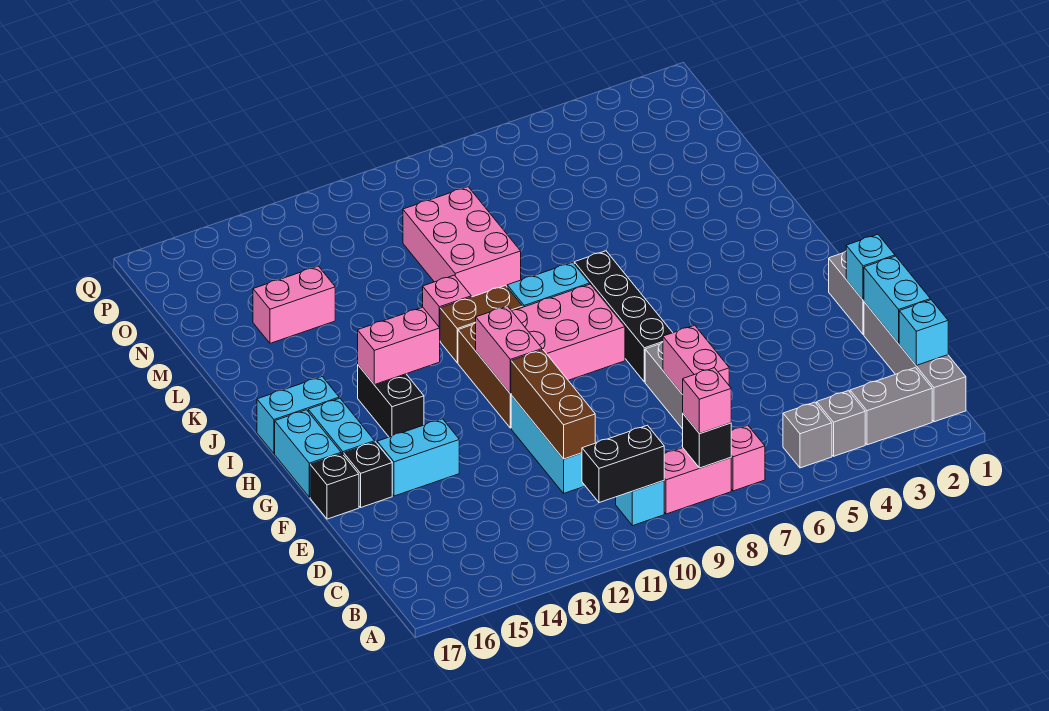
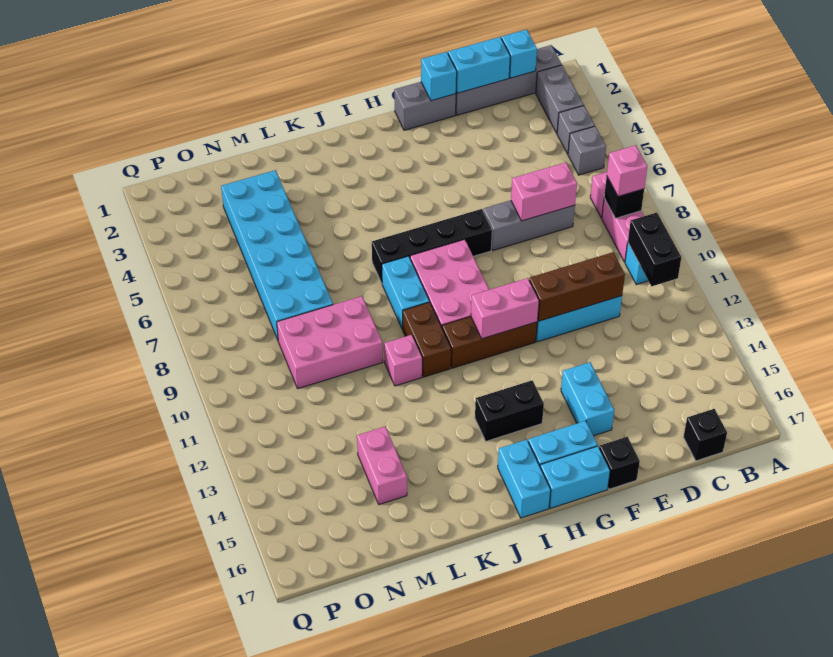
black 1x1 brick [344,442,392,507] -> black 1x1 brick moved to [683,409,727,461]
pink 1x2 brick [358,307,440,385] -> none
none -> cyan 2x6 brick [221,170,333,340]

